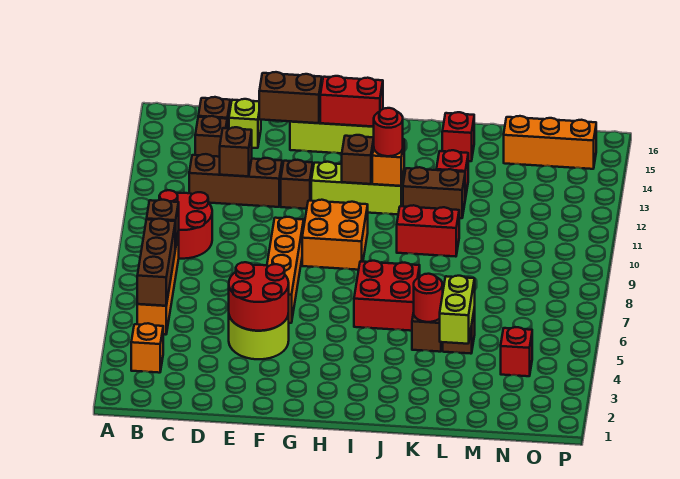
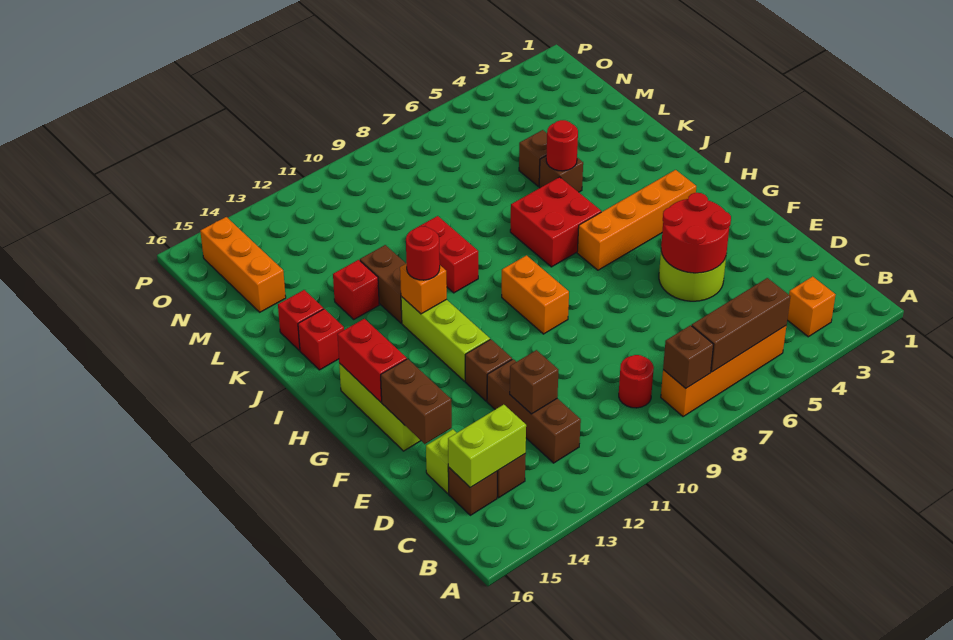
red 2x2 round brick [159,190,212,259] -> red 1x1 round brick [619,355,654,408]
orange 1x4 brick [267,217,304,323] -> orange 1x4 brick moved to [577,170,696,270]
orange 2x2 brick [302,200,368,270] -> orange 1x2 brick [502,255,569,334]
brown 1x1 brick [342,135,374,184] -> none
lime 1x2 brick [440,276,475,344] -> lime 1x2 brick moved to [448,405,526,487]
red 1x1 brick [501,327,532,376] -> red 1x1 brick moved to [298,309,344,370]

